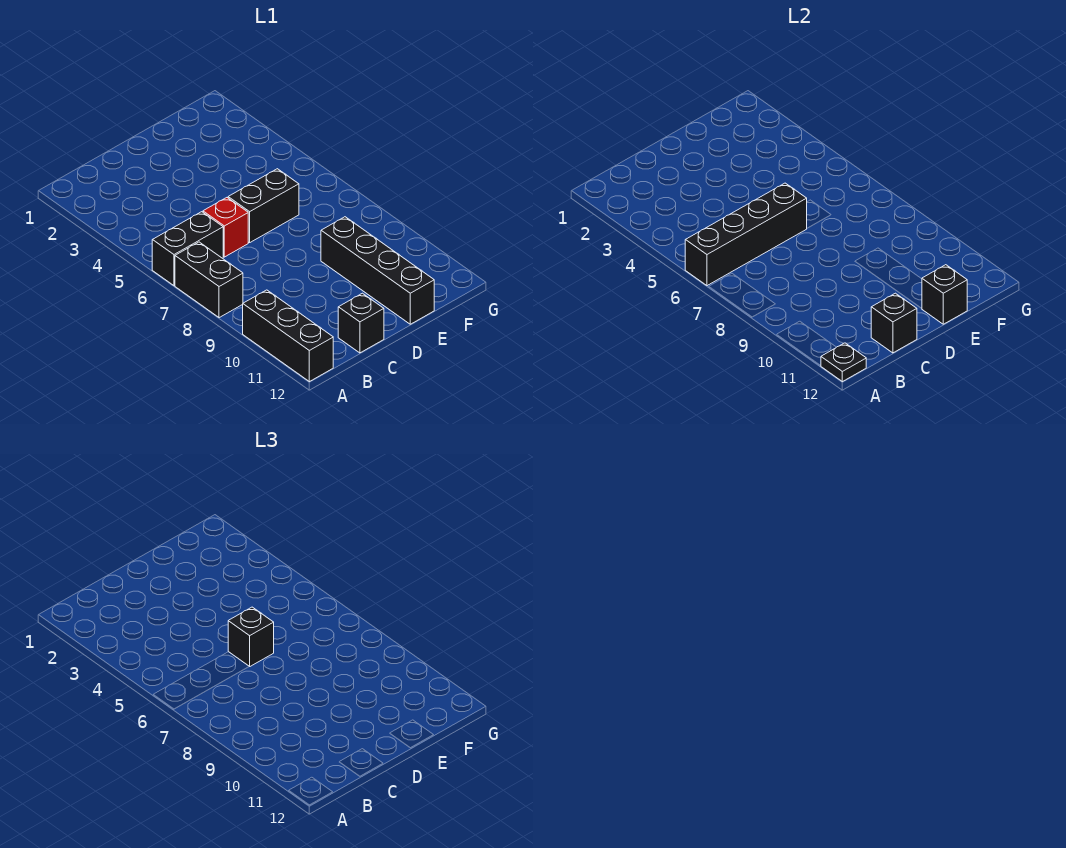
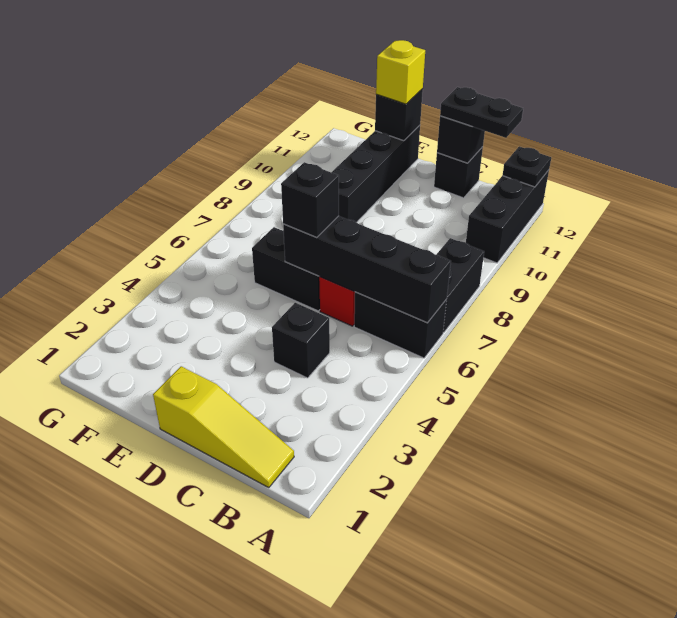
none -> yellow 1x3 slope [153,366,294,488]
none -> black 1x2 plate [440,87,523,138]
none -> black 1x1 brick [272,303,330,378]
none -> yellow 1x1 brick [376,40,425,104]

